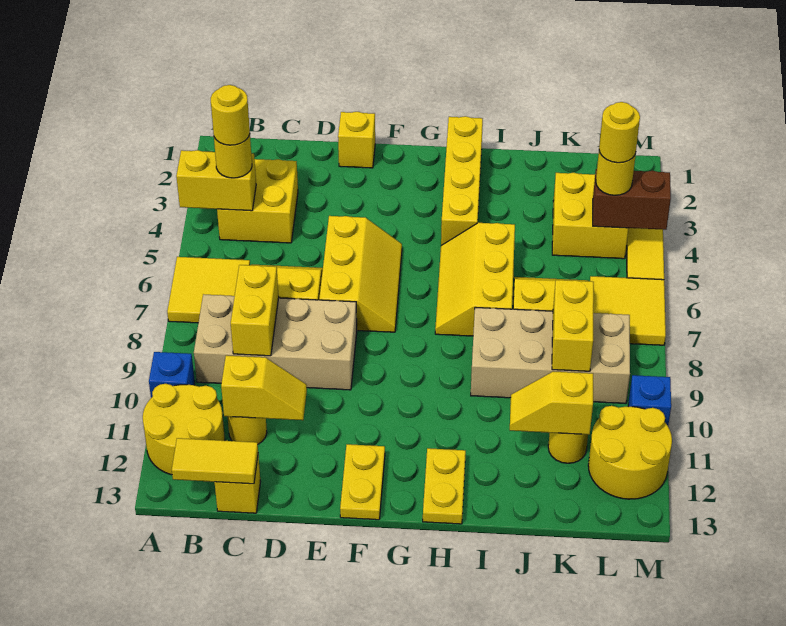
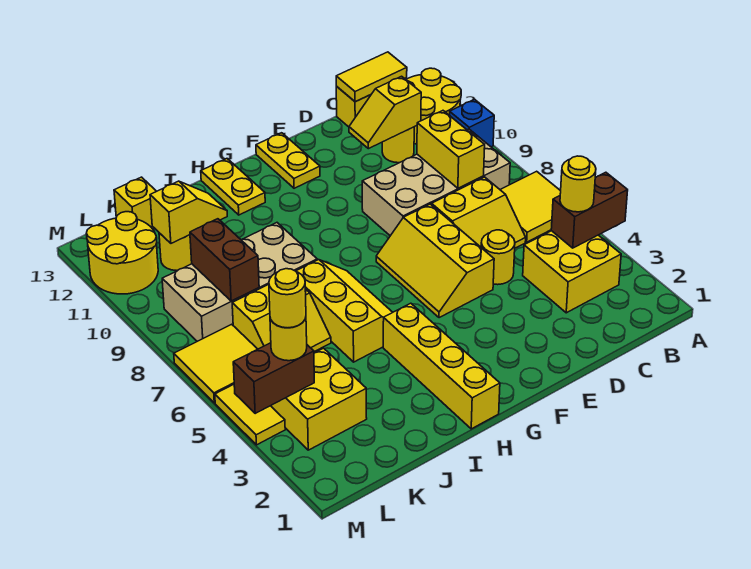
yellow 1x2 brick [176,150,256,211] -> brown 1x2 brick [551,172,628,248]
yellow 1x1 round brick [211,85,250,145] -> yellow 1x1 round brick moved to [481,230,515,285]
yellow 1x1 brick [338,112,375,168] -> yellow 1x1 brick moved to [114,177,157,229]
yellow 1x2 brick [552,280,594,371] -> brown 1x2 brick [190,219,259,301]
blue 1x1 brick [628,375,671,425] -> none

